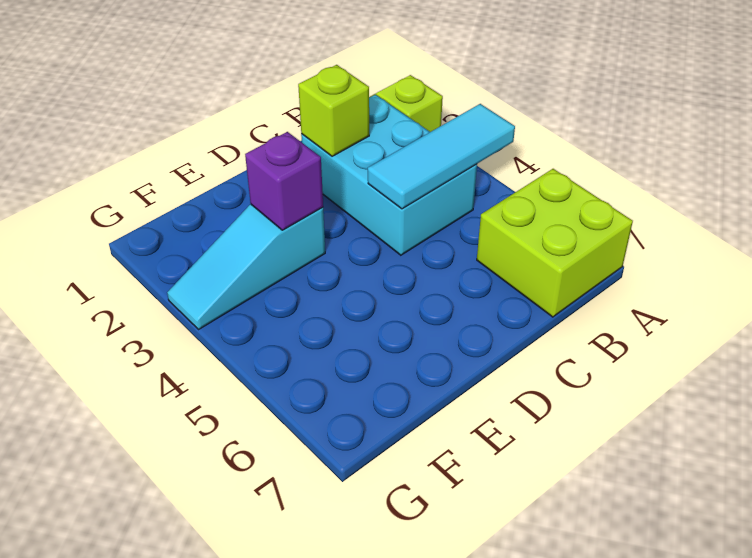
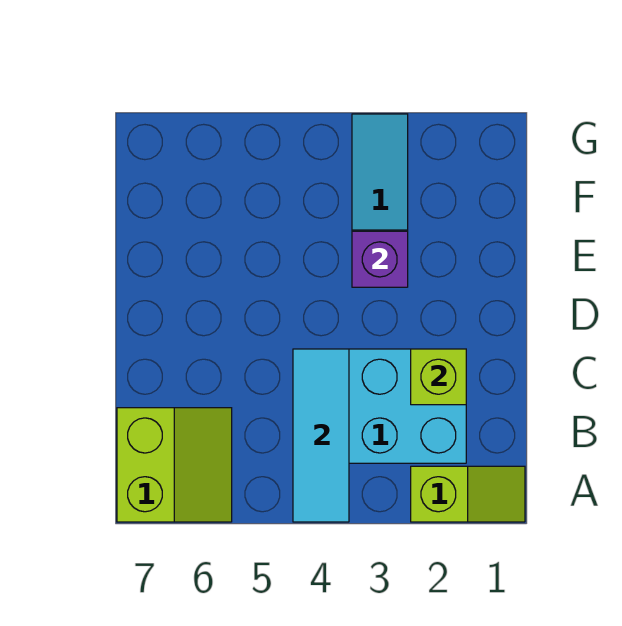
lime 2x2 brick [477,169,633,317] -> lime 2x2 slope [117,408,232,522]

